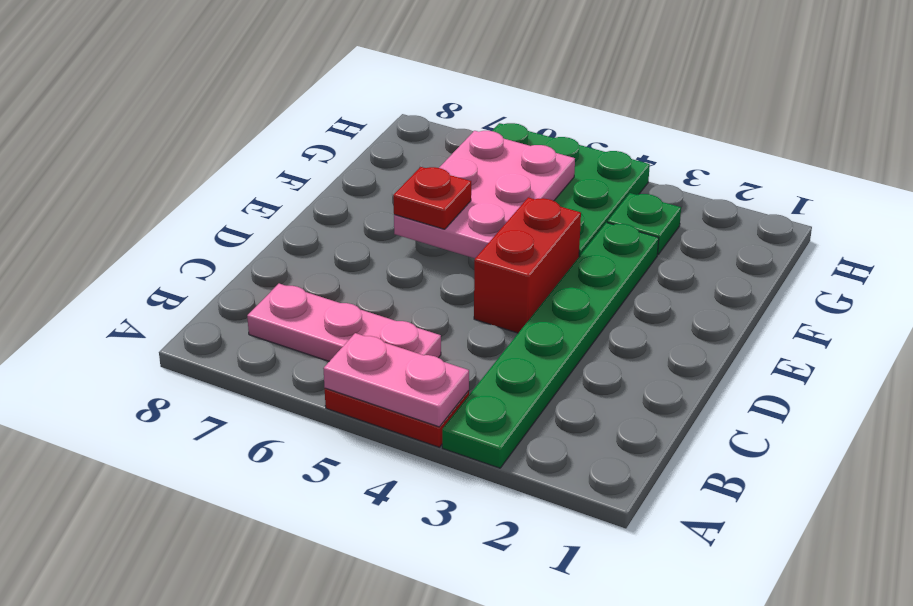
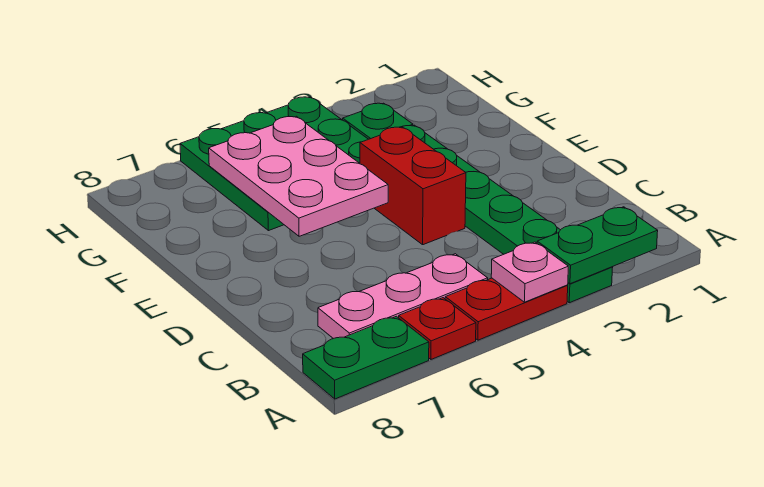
none -> green 1x2 plate [537,207,658,284]
pink 1x2 plate [323,333,469,427] -> pink 1x1 plate [491,242,568,302]
none -> green 1x2 plate [303,316,429,399]
red 1x1 plate [393,167,471,229] -> red 1x1 plate moved to [399,298,476,359]

